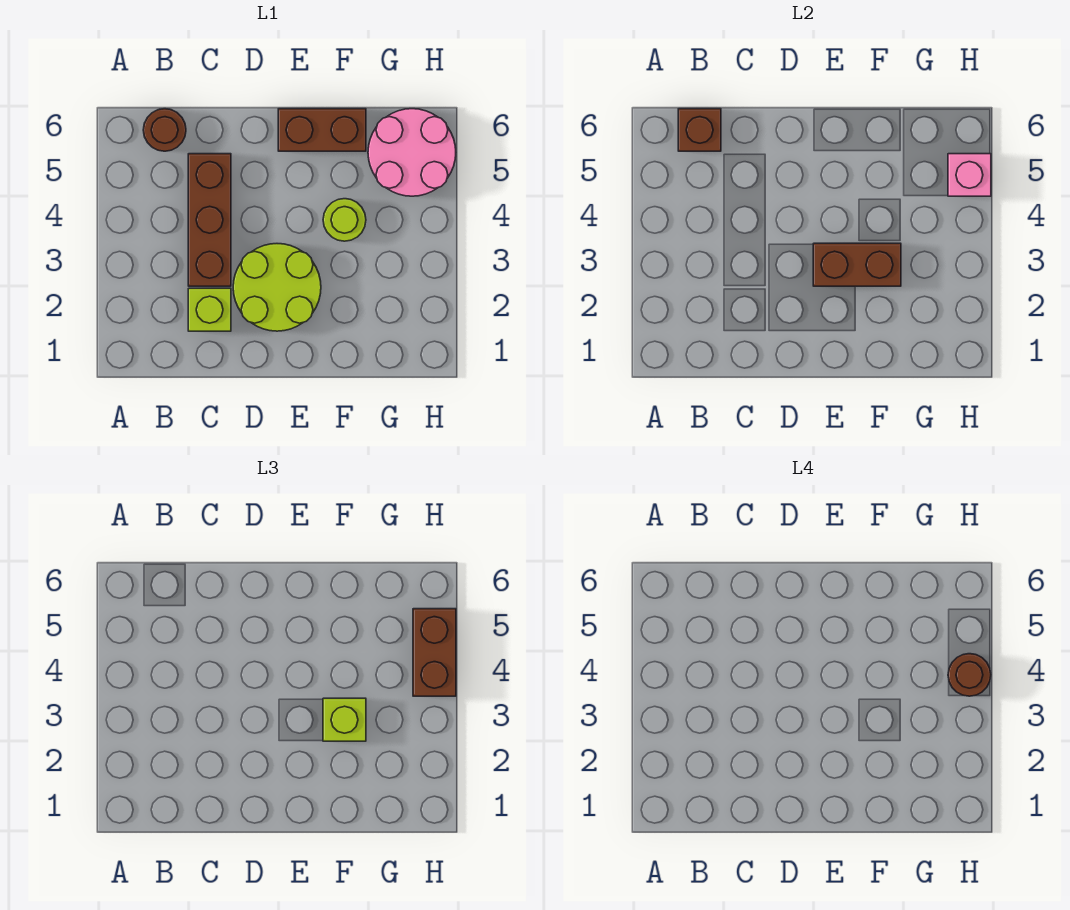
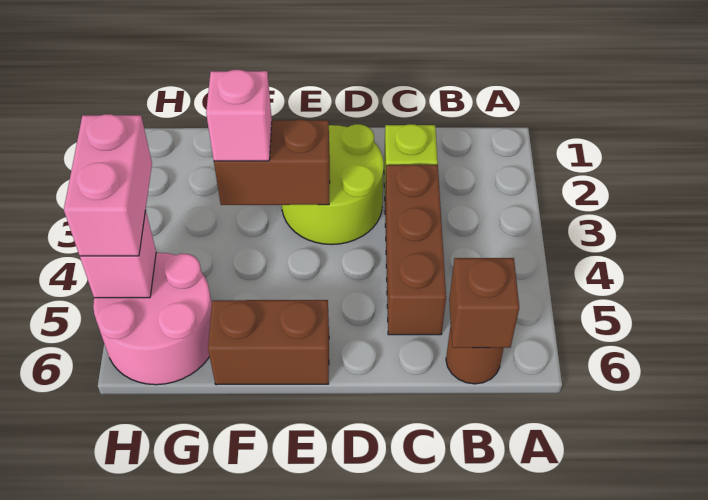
lime 1x1 brick [323,698,366,741] -> pink 1x1 brick [206,70,272,161]
lime 1x1 round brick [323,199,366,241] -> none
brown 1x2 brick [413,609,456,696] -> pink 1x2 brick [64,114,152,256]
brown 1x1 round brick [948,654,991,696] -> none

